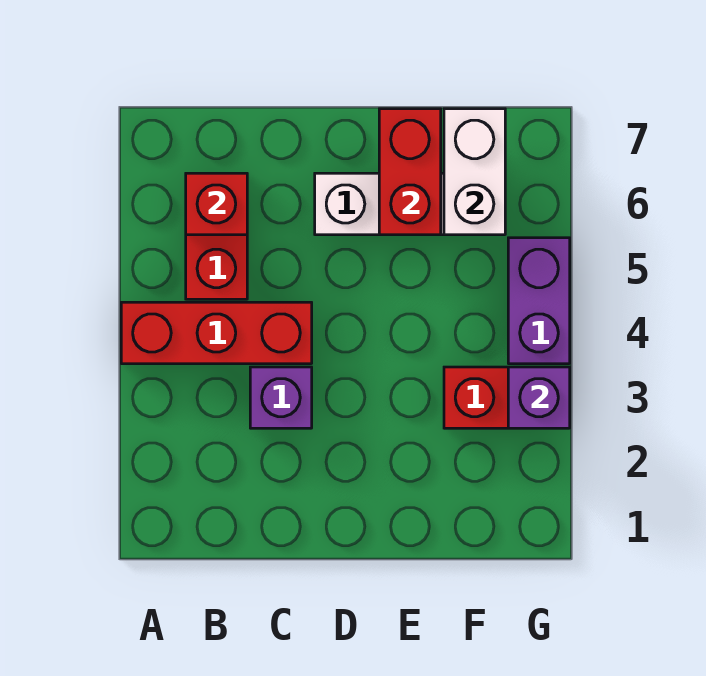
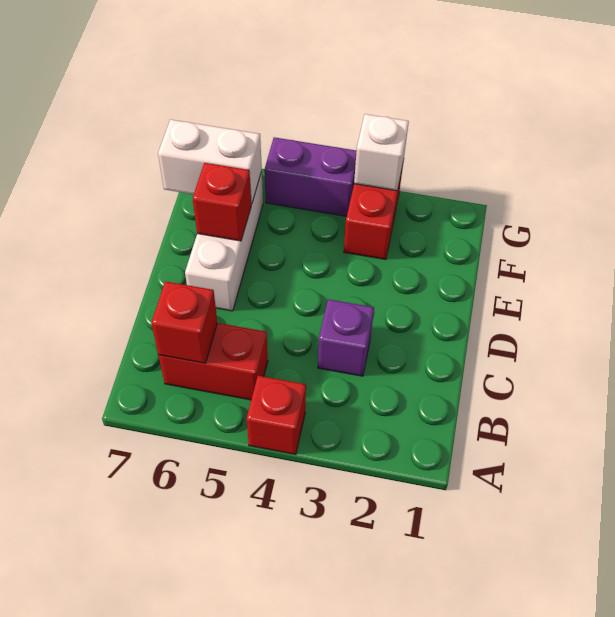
red 1x3 brick [121,302,312,364] -> red 1x1 brick [247,376,306,454]
red 1x2 brick [379,109,441,235] -> red 1x1 brick [193,163,251,241]
purple 1x1 brick [508,367,570,428] -> white 1x1 brick [354,114,409,191]

